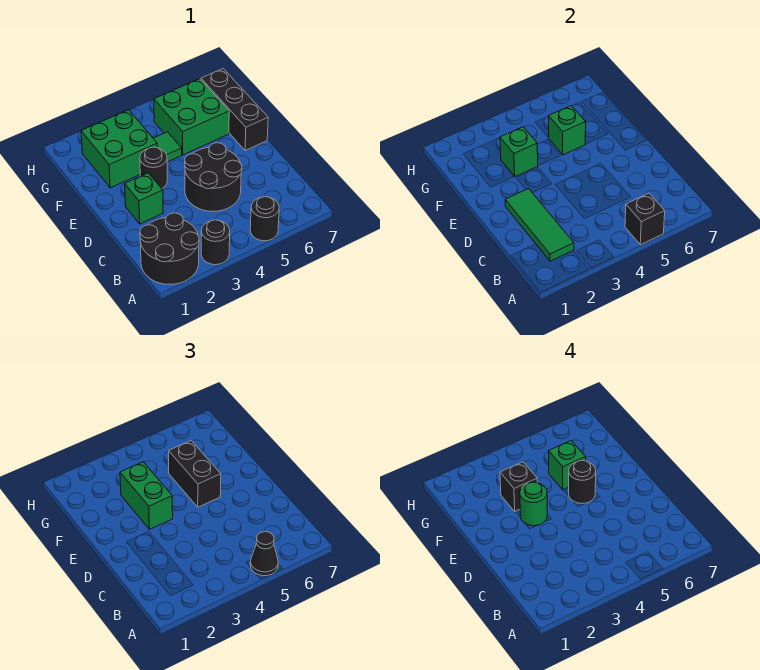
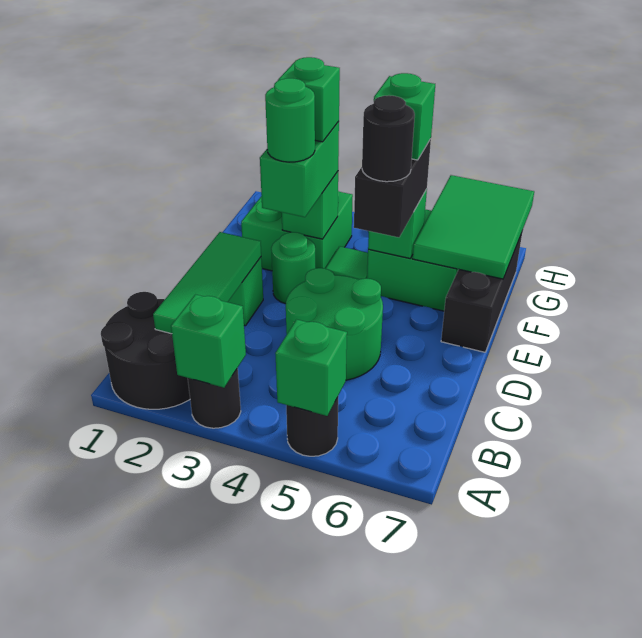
none -> green 1x1 brick [171,294,246,388]
black 1x1 brick [625,193,665,245] -> green 1x1 brick [275,319,347,416]
black 1x1 cone [250,532,278,576] -> none
black 2x2 round brick [185,143,242,211] -> green 2x2 round brick [286,268,383,380]
black 1x1 round brick [140,147,167,188] -> green 1x1 round brick [271,232,315,304]
black 1x1 brick [500,462,537,511] -> green 1x1 brick [278,57,340,142]
none -> green 2x3 tile [413,175,534,279]

